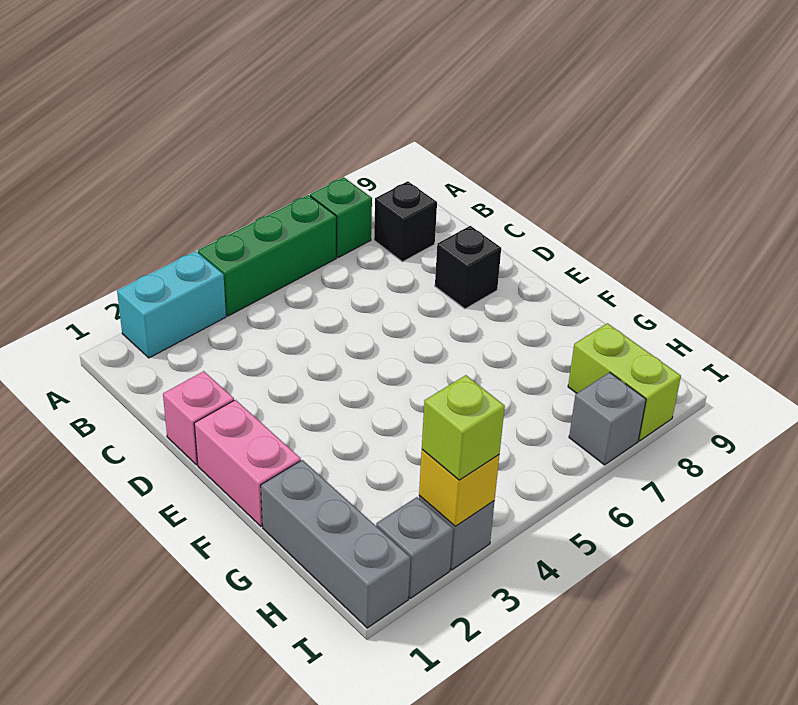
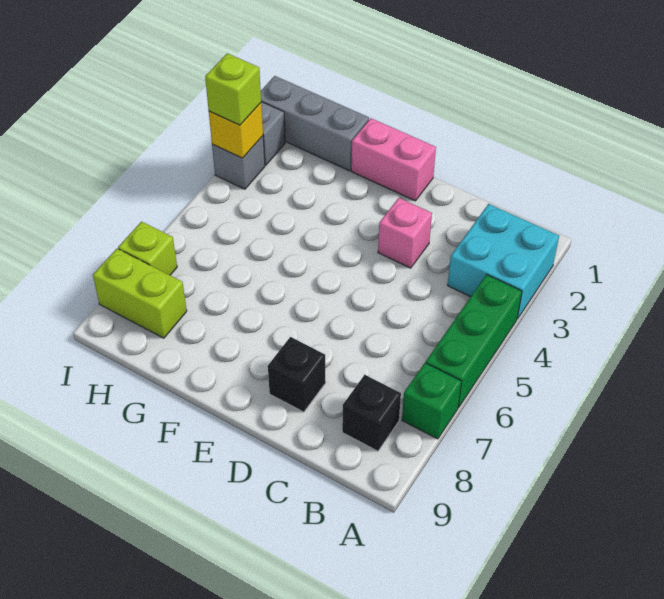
cyan 1x2 brick [117,251,226,358] -> cyan 2x2 brick [447,204,559,319]
pink 1x1 brick [163,371,234,465] -> pink 1x1 brick moved to [378,198,432,268]
grey 1x1 brick [569,372,646,465] -> lime 1x1 brick [118,222,177,275]

